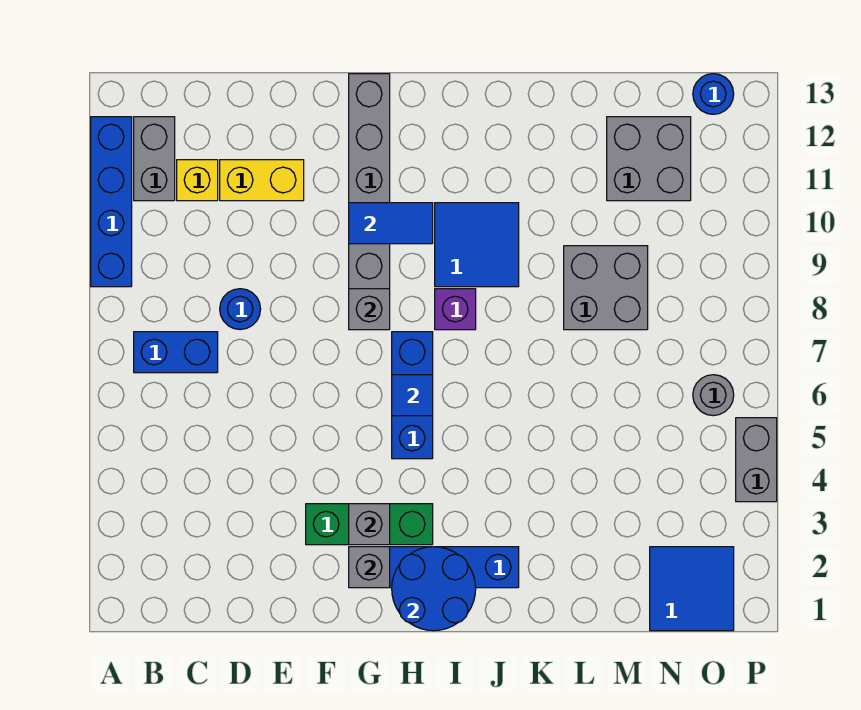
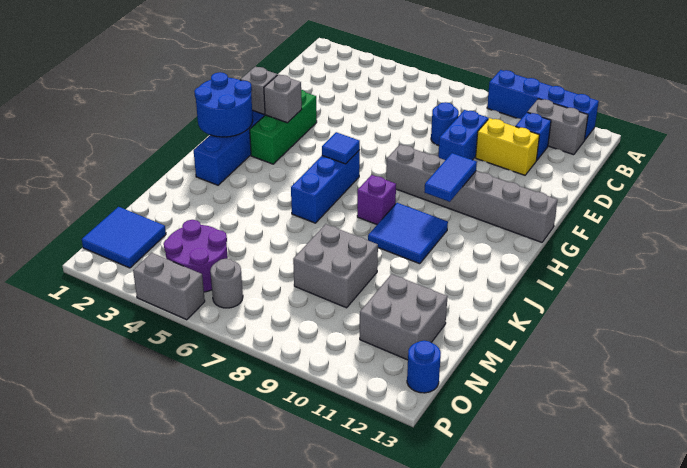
blue 1x2 brick [134,332,218,373] -> blue 1x2 brick moved to [438,110,488,160]
yellow 1x1 brick [177,160,218,201] -> blue 1x1 brick [515,113,551,161]
yellow 1x2 brick [220,160,304,201] -> yellow 1x2 brick turned to [476,118,539,175]
grey 1x1 brick [349,289,390,330] -> none
blue 1x3 brick [392,332,433,459] -> blue 1x3 brick turned to [291,150,360,223]
none -> purple 2x2 round brick [164,220,228,292]

